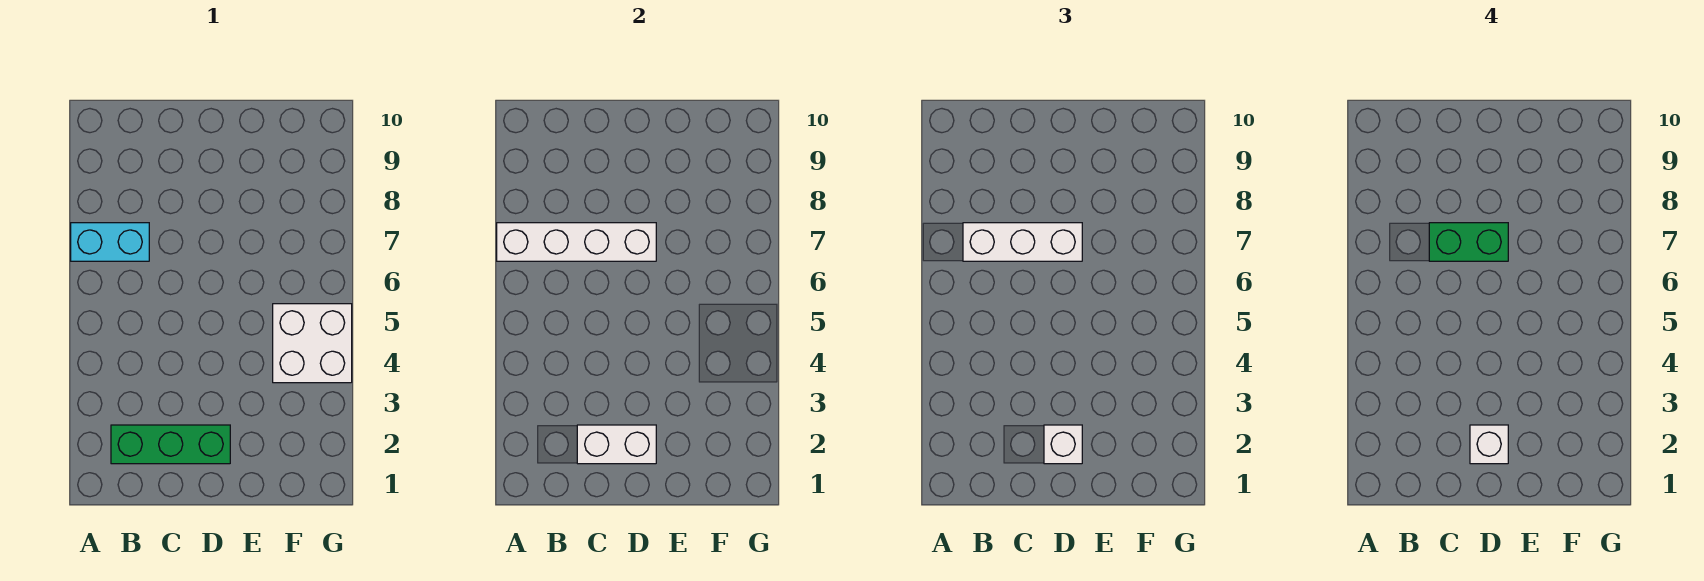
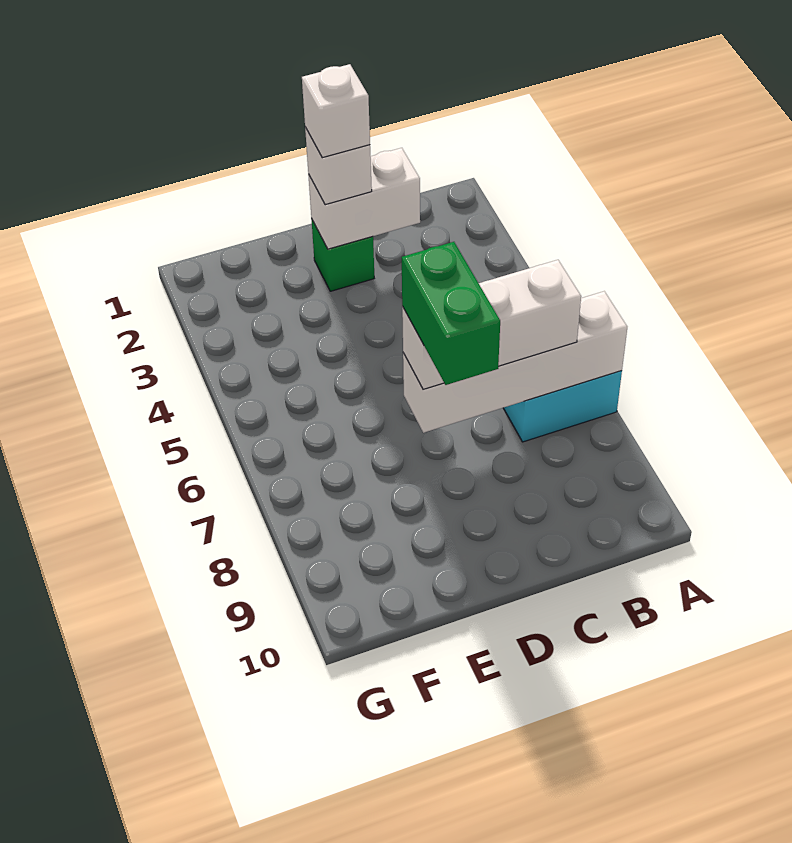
green 1x3 brick [111,425,230,464] -> green 1x1 brick [312,220,374,291]
green 1x2 brick [1429,223,1508,261] -> green 1x2 brick turned to [402,242,500,385]
white 2x2 brick [273,304,352,383] -> none

